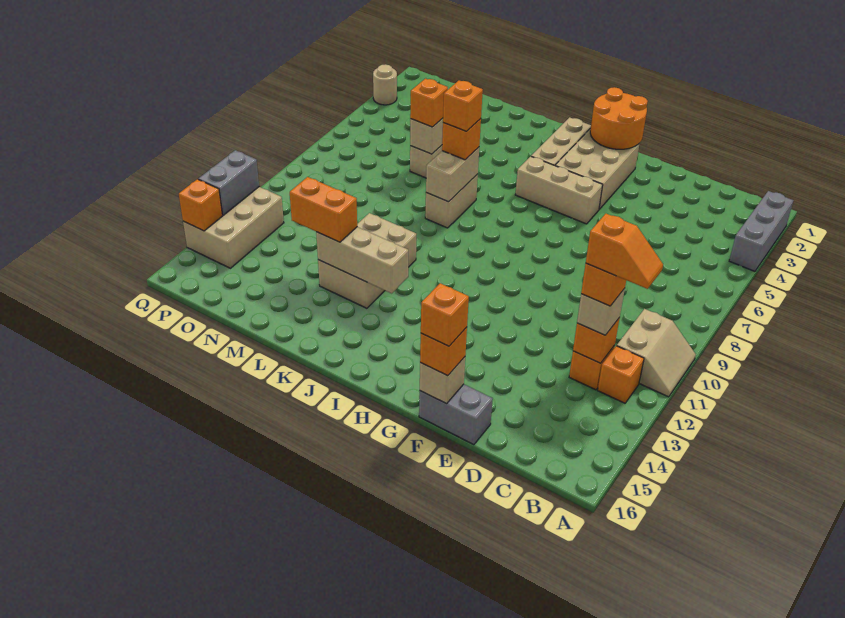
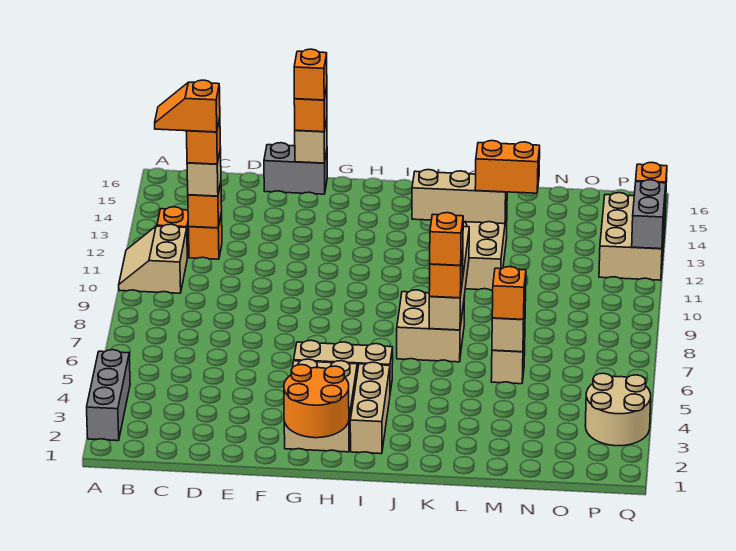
tan 1x2 brick [425,174,478,228] -> tan 2x2 brick [397,290,465,362]
tan 1x2 brick [426,147,479,202] -> tan 1x4 brick [429,227,469,330]
tan 1x1 round brick [373,64,397,105] -> tan 2x2 round brick [585,373,651,446]

